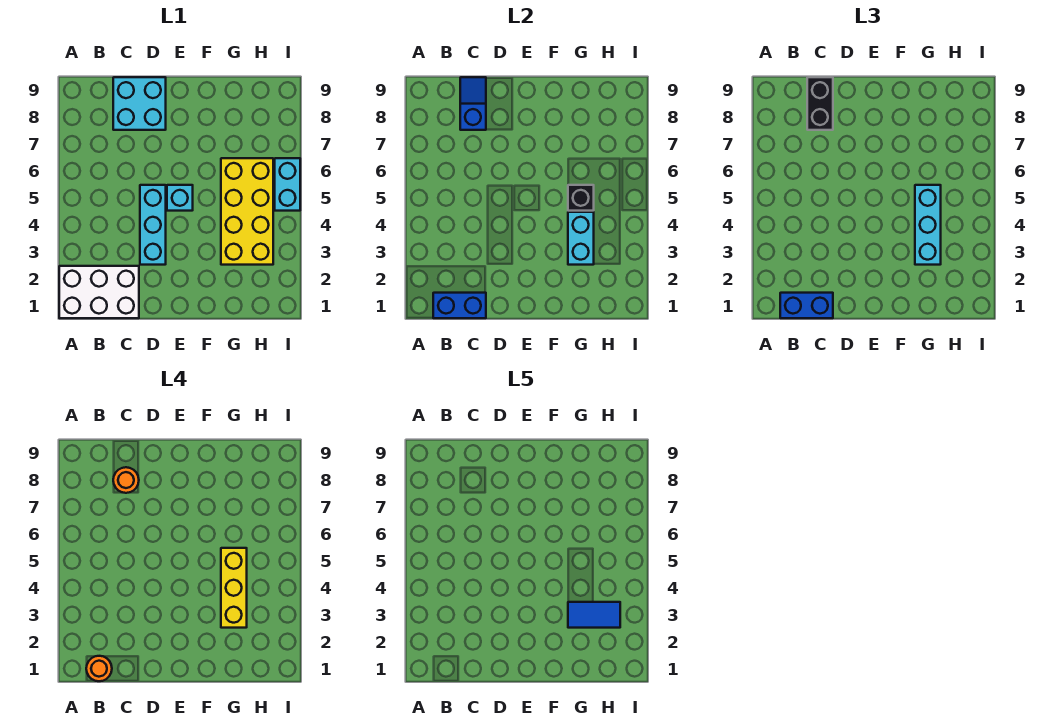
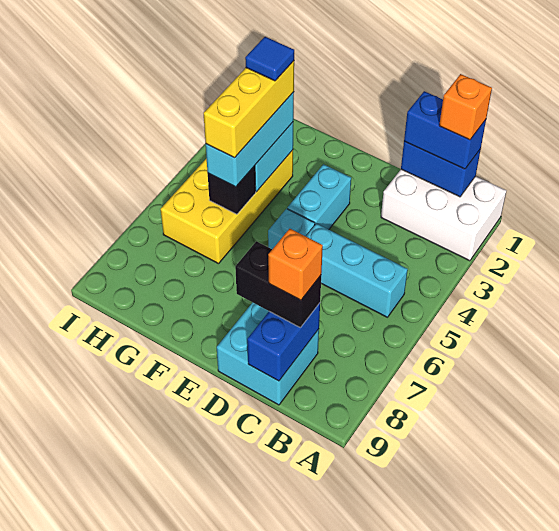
orange 1x1 round brick [86,656,112,681] -> orange 1x1 brick [439,74,492,140]
blue 1x2 slope [460,77,486,130] -> blue 1x2 brick [247,303,320,381]
black 1x2 brick [807,77,833,130] -> black 1x2 brick turned to [235,241,321,328]
orange 1x1 round brick [113,467,139,493] -> orange 1x1 brick [268,229,323,300]
cyan 1x3 brick [140,185,166,265] -> cyan 1x3 brick turned to [306,224,408,317]
blue 1x2 tile [568,602,620,628] -> blue 1x1 tile [245,37,294,81]
cyan 1x2 brick [275,158,300,211] -> cyan 1x2 brick moved to [287,164,351,229]

